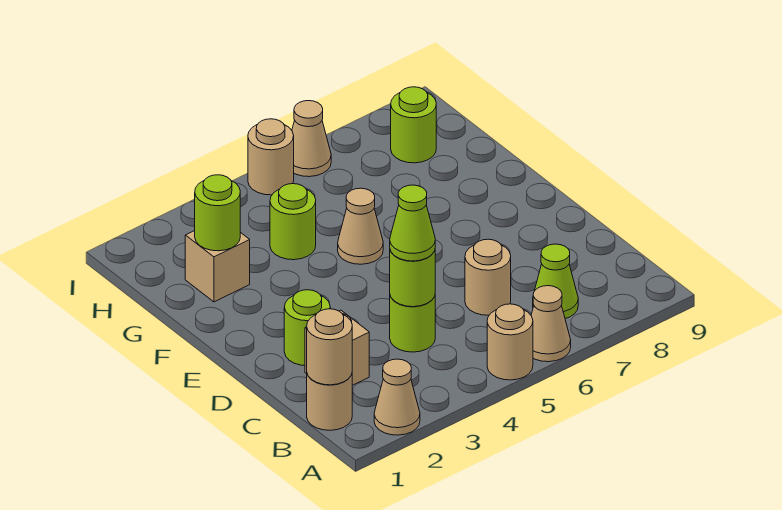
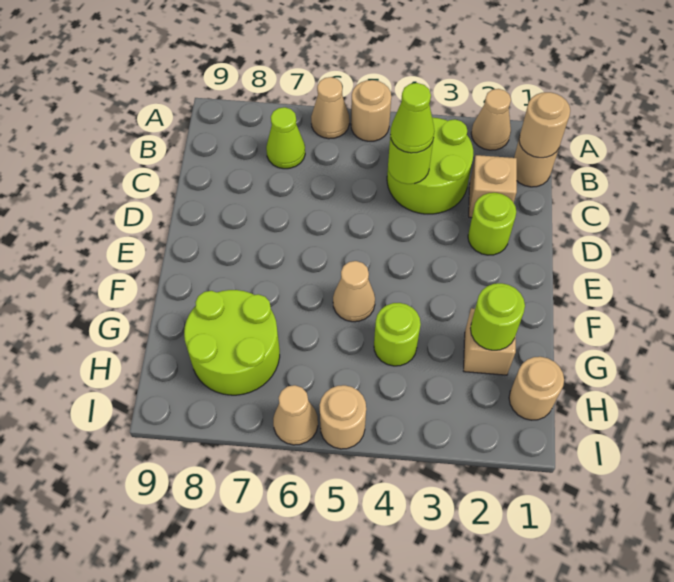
lime 1x1 round brick [390,296,435,352] -> lime 2x2 round brick [387,117,473,214]
tan 1x1 round brick [465,239,511,315] -> tan 1x1 round brick moved to [509,357,564,420]
lime 1x1 round brick [391,87,436,163] -> lime 2x2 round brick [184,290,280,395]

